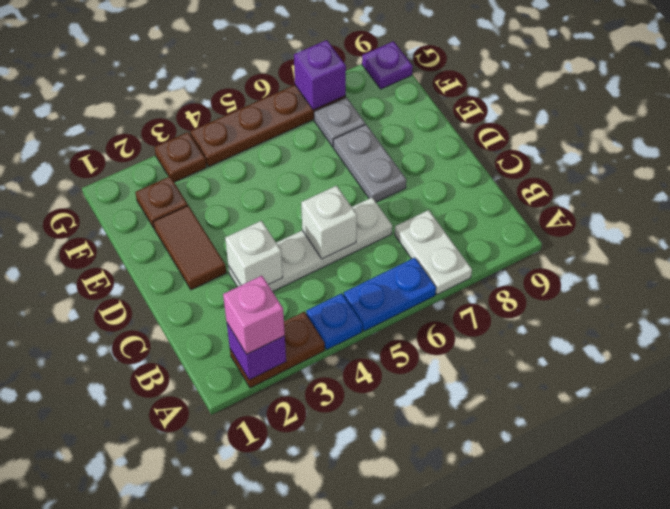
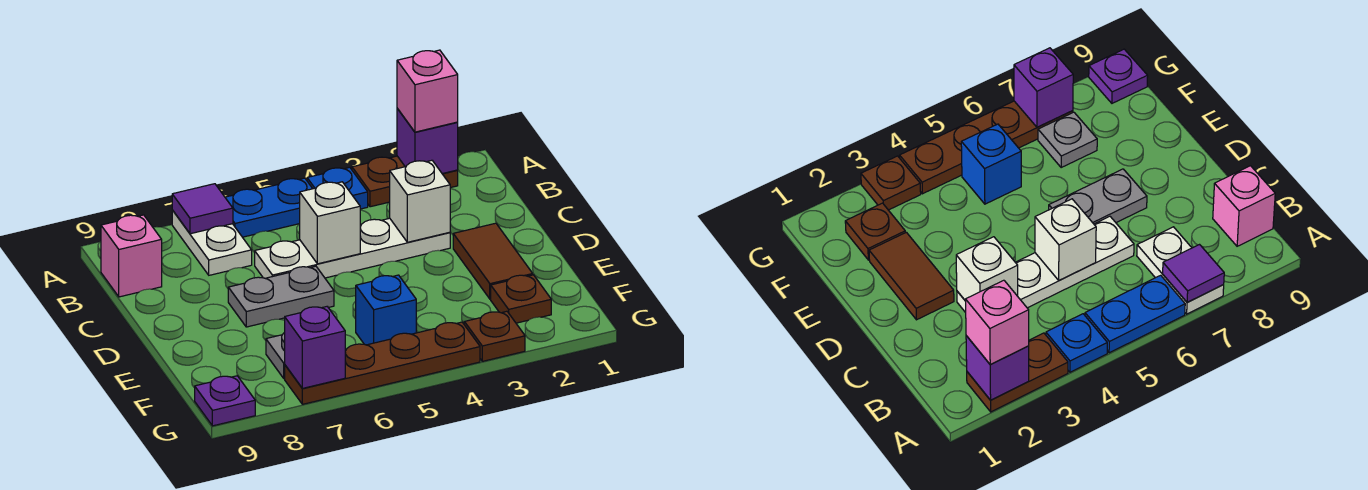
none -> purple 1x1 tile [172,184,233,234]
none -> pink 1x1 brick [101,215,162,297]
grey 1x2 plate [333,124,406,202] -> grey 1x2 plate turned to [228,266,334,327]
none -> blue 1x1 brick [356,275,416,345]

